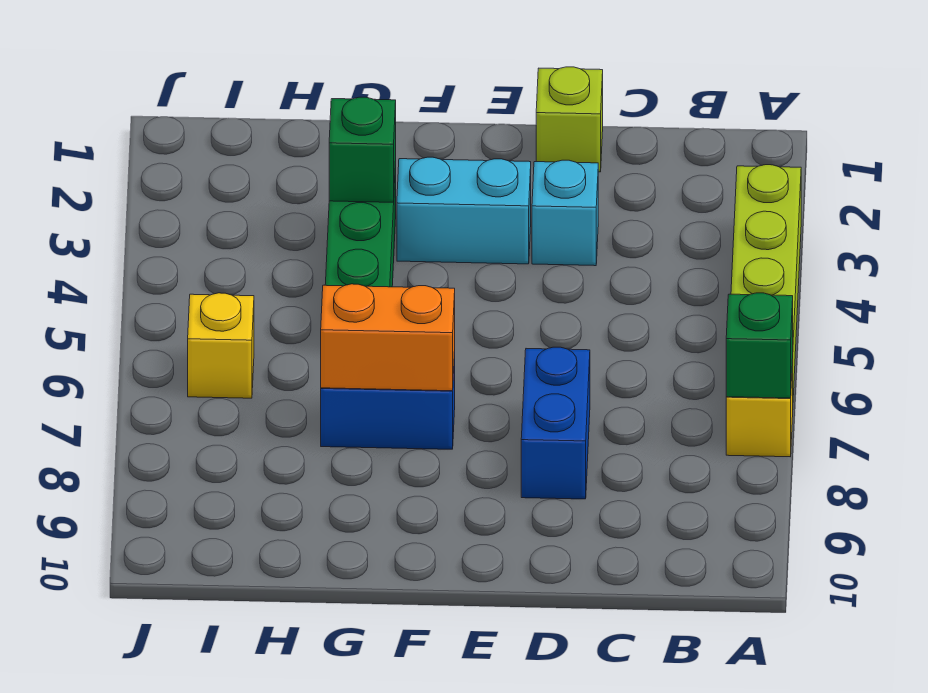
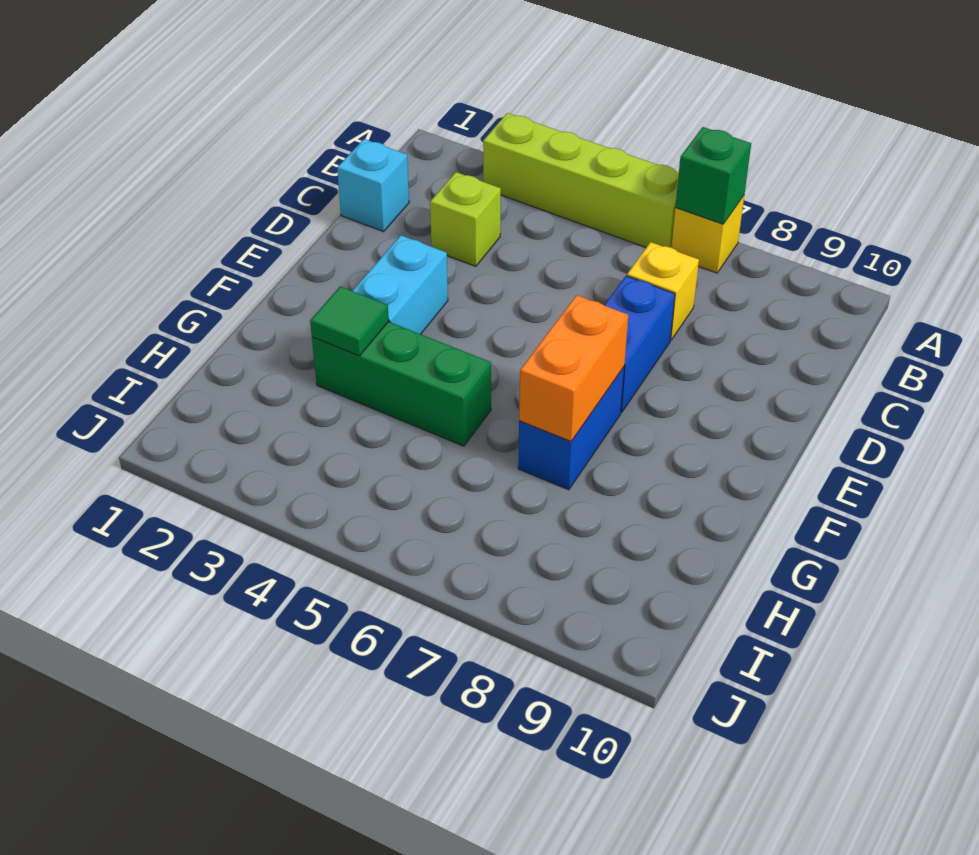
lime 1x1 brick [536,67,603,172] -> lime 1x1 brick moved to [430,172,501,266]
cyan 1x1 brick [532,160,598,266] -> cyan 1x1 brick moved to [337,139,409,232]
blue 1x2 brick [521,347,590,499] -> blue 1x2 brick turned to [604,276,675,412]
green 1x1 brick [329,97,396,202] -> green 1x1 tile [310,286,389,356]
yellow 1x1 brick [188,293,254,398] -> yellow 1x1 brick moved to [627,242,699,340]

